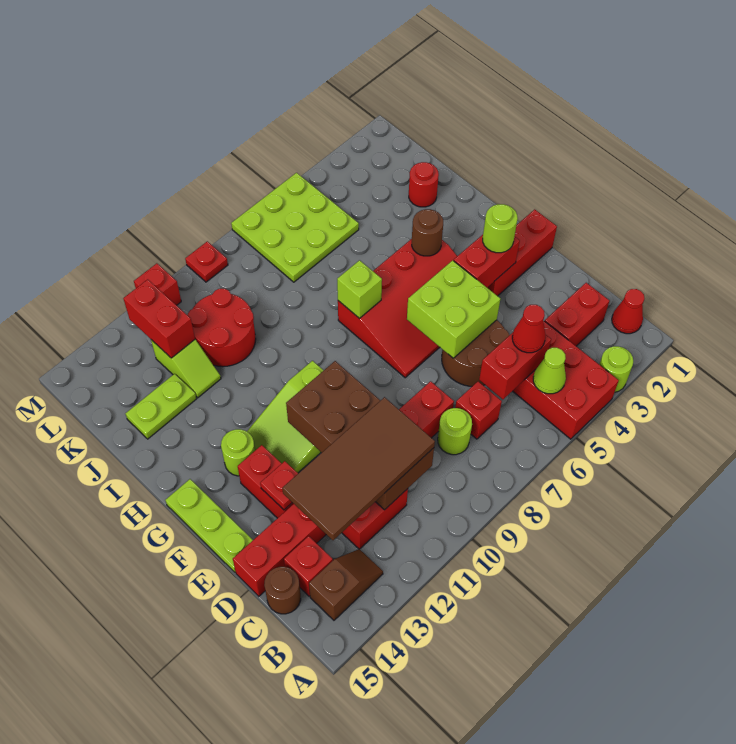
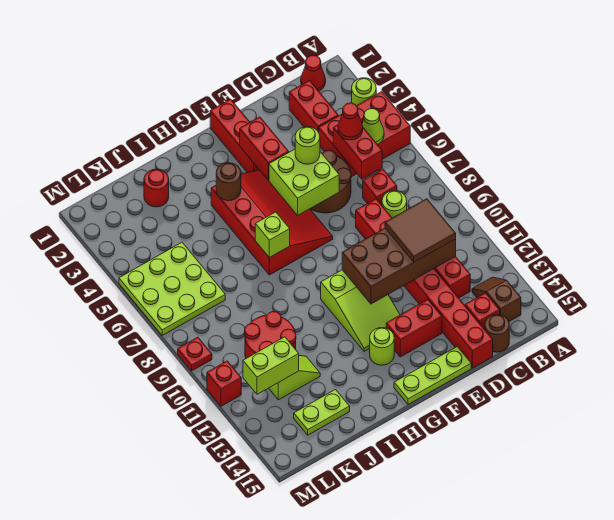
brown 2x4 tile [282,397,435,540] -> brown 2x2 tile [385,199,456,262]
red 1x1 plate [260,461,298,510] -> none
lime 1x1 round brick [483,204,518,253] -> lime 1x1 round brick moved to [295,127,320,164]
lime 1x2 plate [125,374,196,439] -> lime 1x2 plate turned to [294,390,350,435]
red 1x2 brick [123,280,195,358] -> lime 1x2 brick [243,337,299,394]

